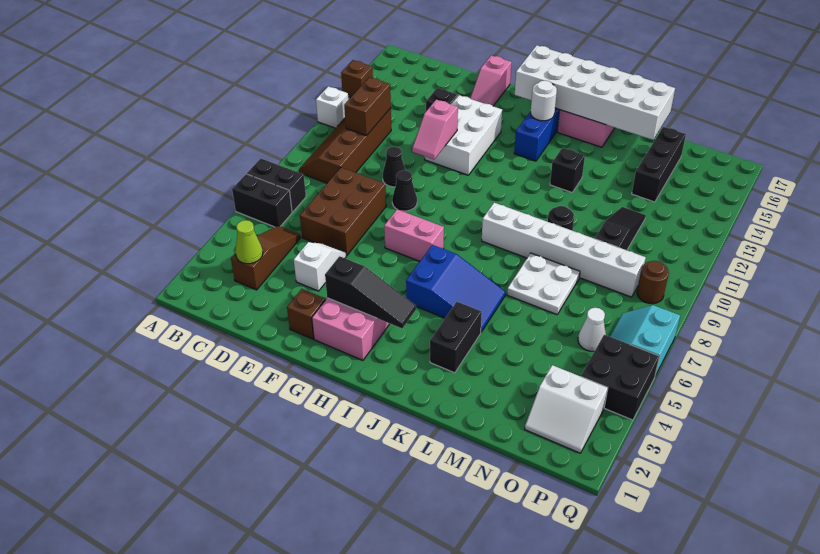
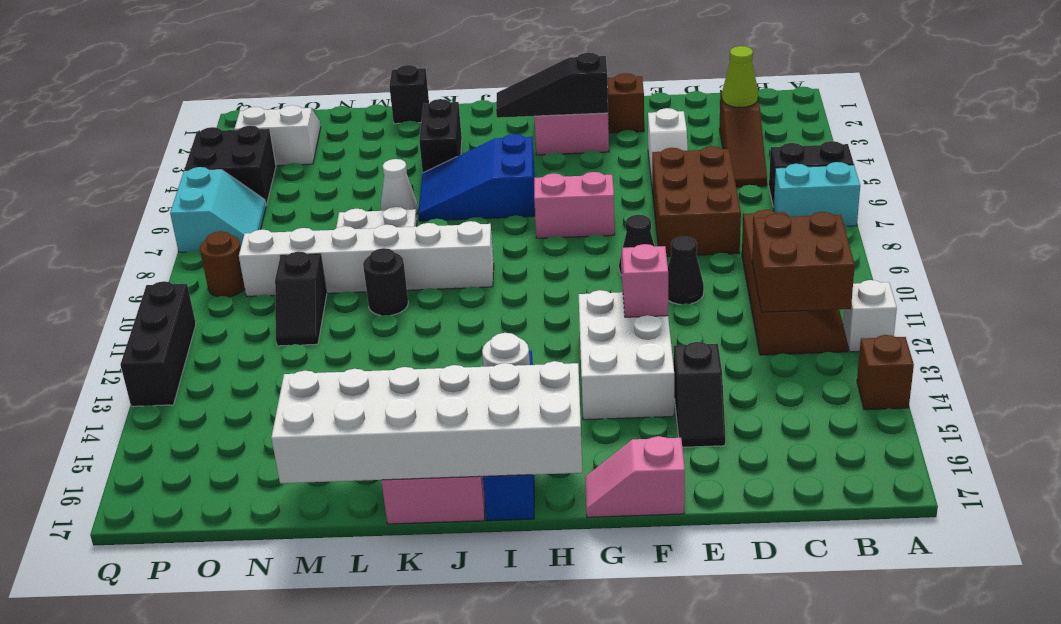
black 1x2 brick [247,159,306,212] -> cyan 1x2 brick [773,162,860,226]
brown 1x2 brick [344,77,391,136] -> brown 2x2 brick [752,212,855,312]
pink 1x2 slope [470,55,512,106] -> pink 1x2 slope turned to [585,436,685,517]
black 1x1 brick [550,148,585,192] -> black 1x1 brick moved to [389,65,429,124]
black 1x3 slope [595,207,646,250] -> black 1x2 slope [275,252,327,346]
black 1x3 brick [632,127,686,202] -> black 1x3 brick moved to [120,281,196,406]
white 1x1 cone [578,308,606,351] -> white 1x1 cone moved to [381,159,418,215]

